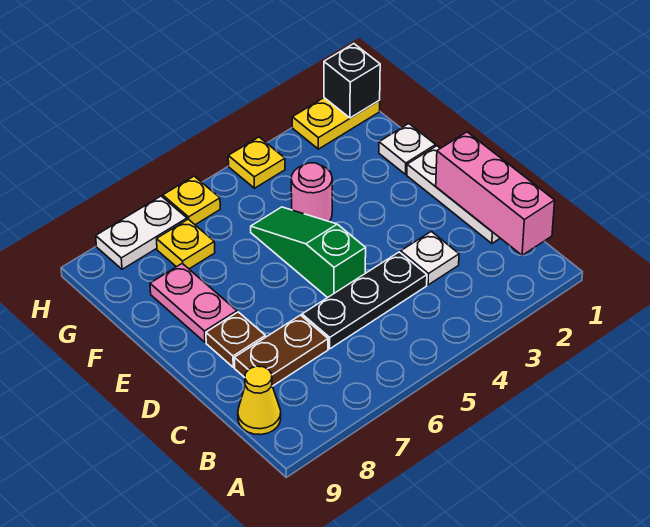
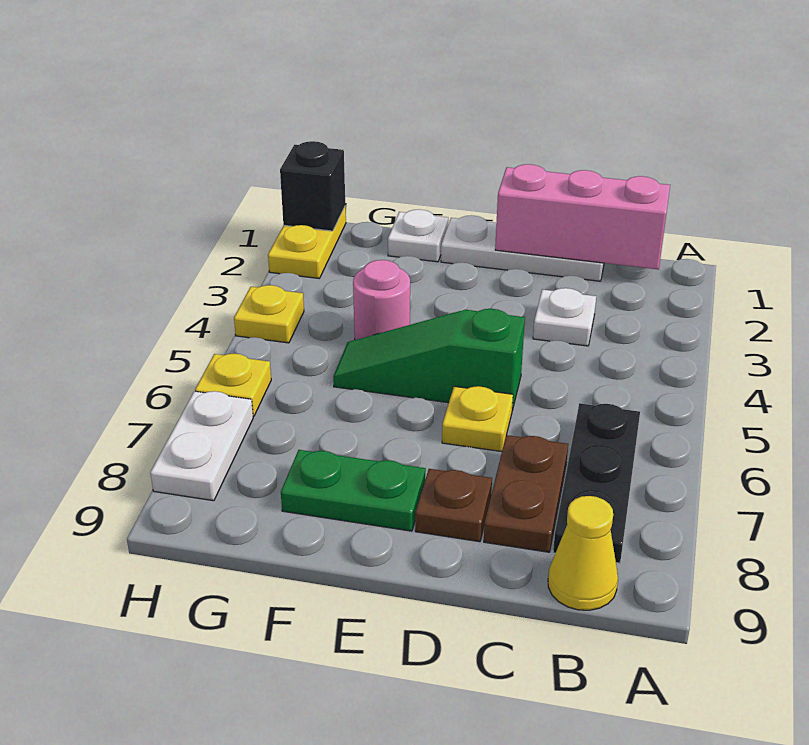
black 1x3 plate [302,252,427,349] -> black 1x3 plate moved to [553,403,640,563]
pink 1x2 plate [150,263,237,342] -> green 1x2 plate [281,450,426,531]
yellow 1x1 plate [157,219,215,269] -> yellow 1x1 plate moved to [442,386,513,452]

